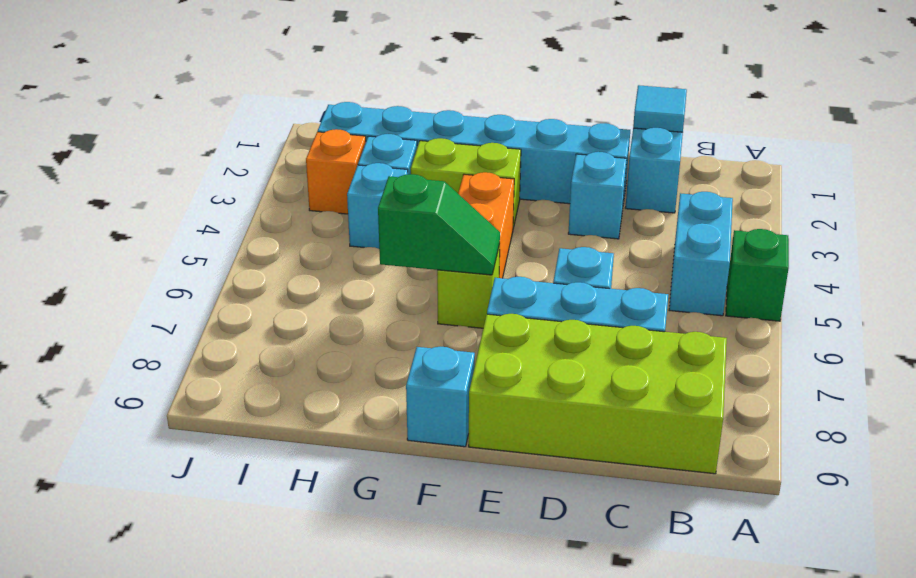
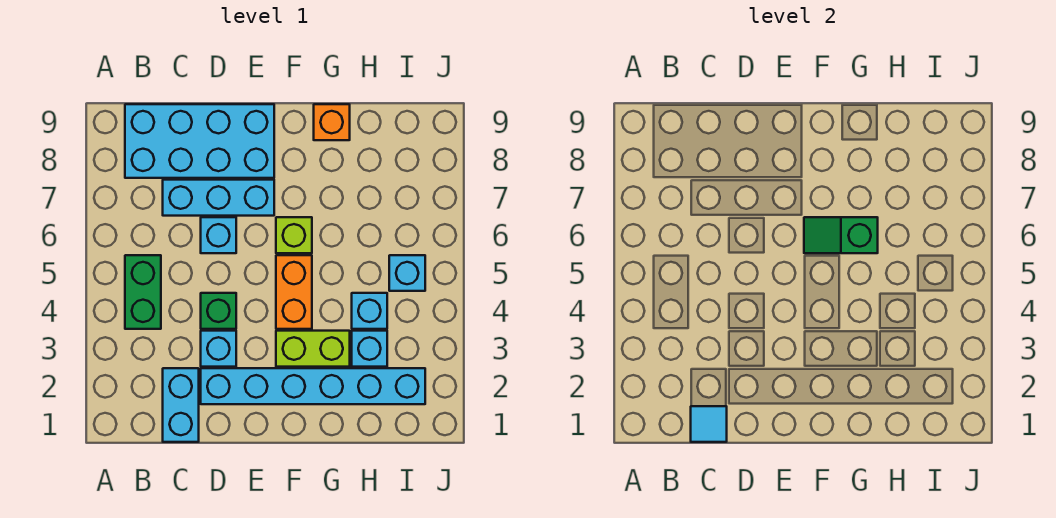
green 1x1 brick [726,229,789,321] -> green 1x1 brick moved to [201,293,236,329]
cyan 1x2 brick [669,192,733,316] -> green 1x2 brick [125,255,161,329]
lime 2x4 brick [469,314,727,474] -> cyan 2x4 brick [125,104,274,178]
cyan 1x1 brick [406,347,475,447] -> cyan 1x1 brick moved to [389,255,425,291]
orange 1x1 brick [306,129,366,214] -> orange 1x1 brick moved to [314,104,350,140]

